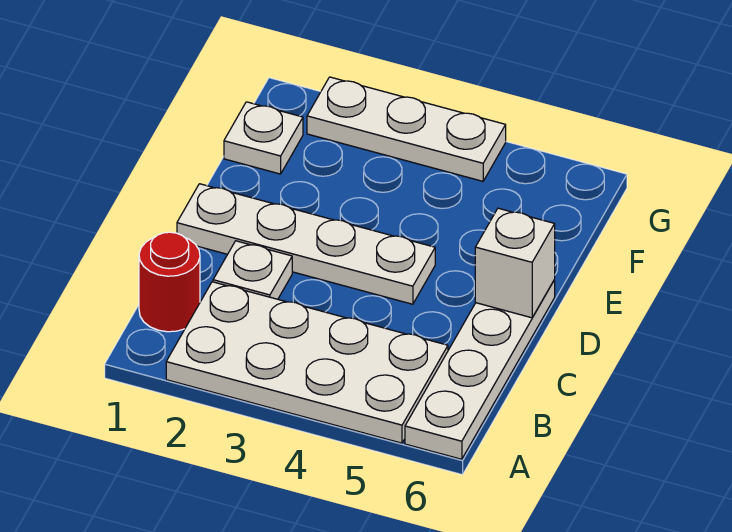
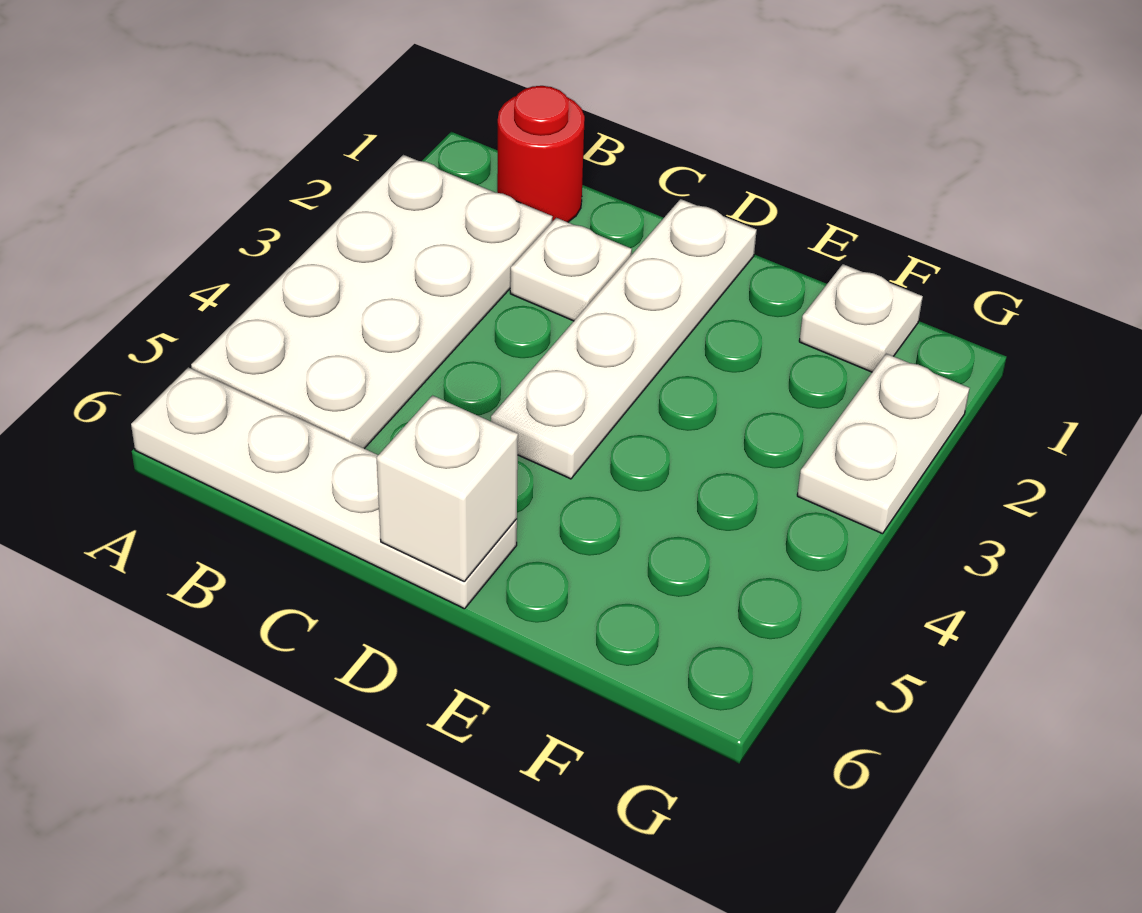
white 1x3 plate [307,77,506,181] -> white 1x2 plate [797,354,970,534]

